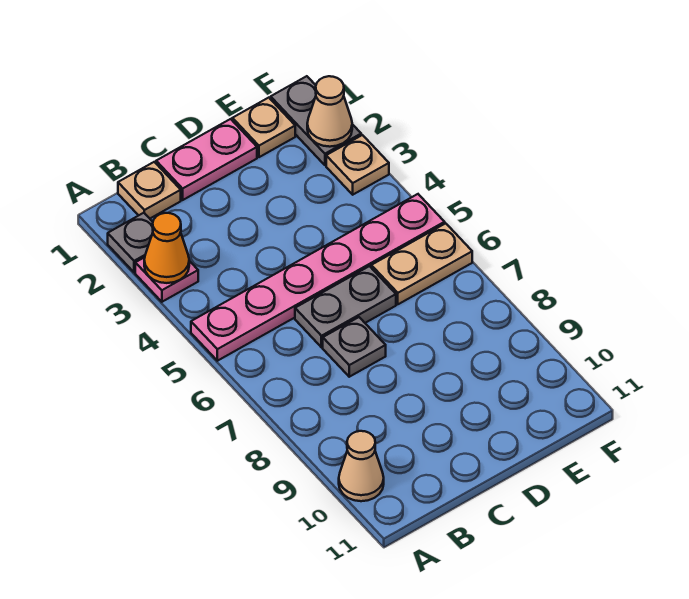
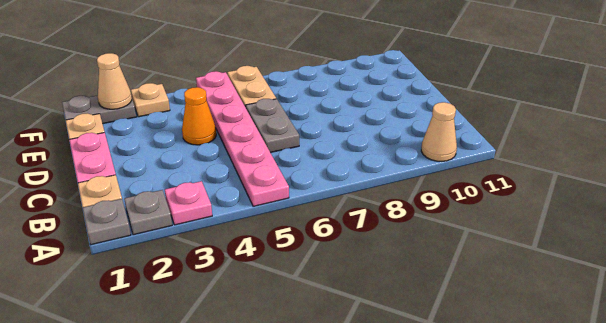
orange 1x1 cone [144,213,189,283] -> orange 1x1 cone moved to [182,87,216,145]
grey 1x1 plate [323,317,386,377] -> grey 1x1 plate moved to [83,199,131,245]

